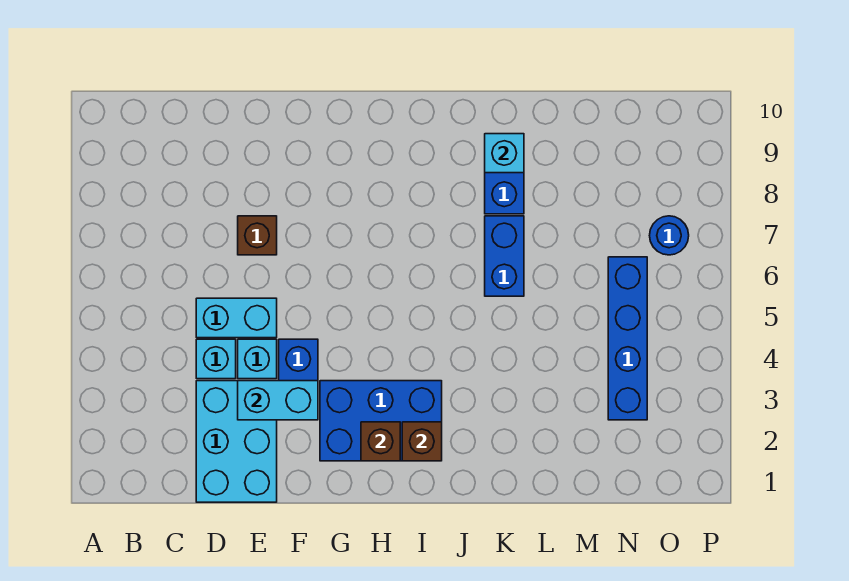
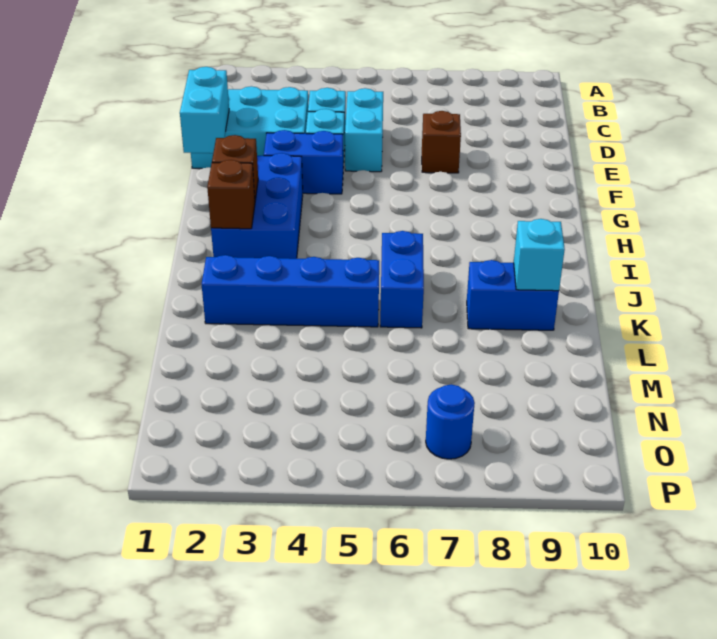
cyan 1x2 brick [238,381,318,420] -> cyan 1x2 brick moved to [180,67,229,153]
blue 1x2 brick [485,216,524,296] -> blue 1x2 brick turned to [380,231,424,328]
blue 1x4 brick [608,257,647,420] -> blue 1x4 brick moved to [202,255,379,327]

